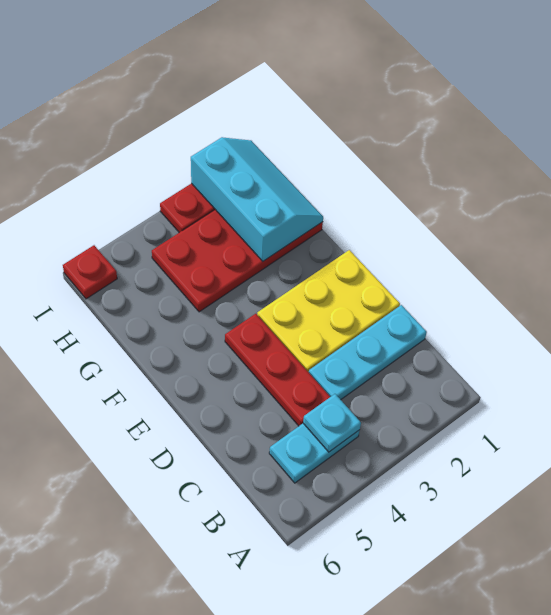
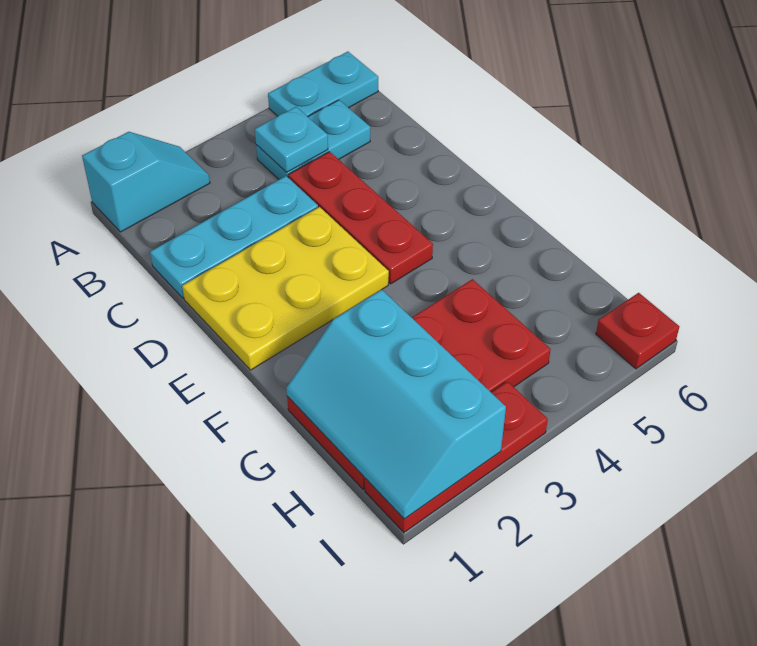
none -> cyan 1x2 slope [82,132,210,232]
none -> cyan 1x2 plate [268,52,378,117]

